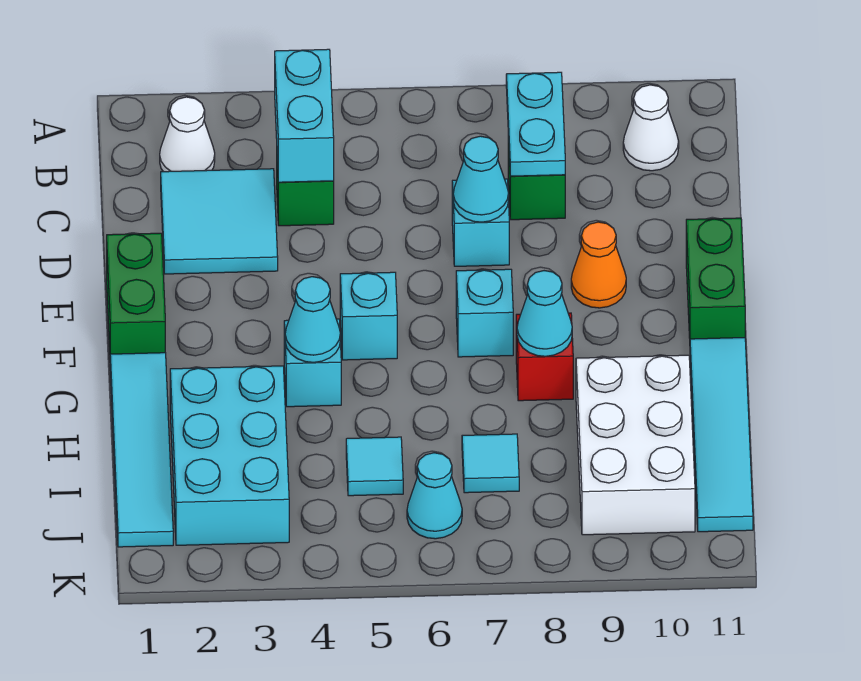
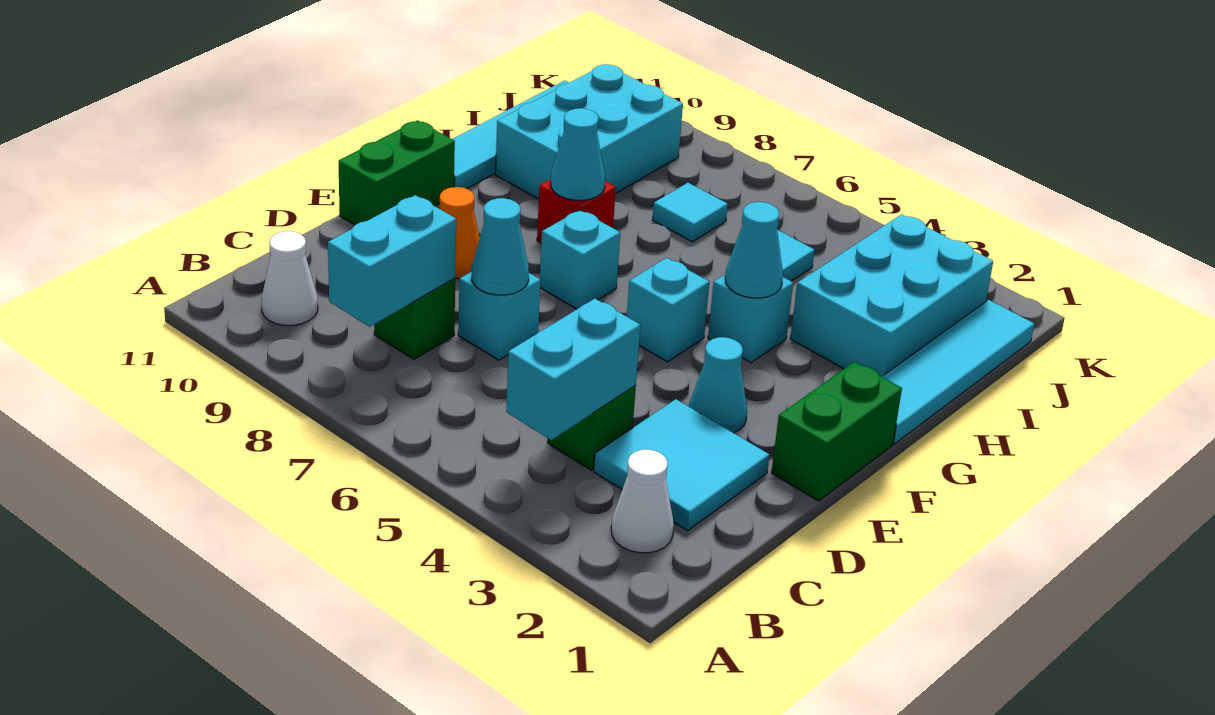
cyan 1x2 plate [506,72,565,176] -> cyan 1x2 brick [328,195,456,327]
white 2x3 brick [576,355,695,535] -> cyan 2x3 brick [496,64,683,199]
cyan 1x1 cone [407,453,462,539] -> cyan 1x1 cone moved to [689,337,747,433]

